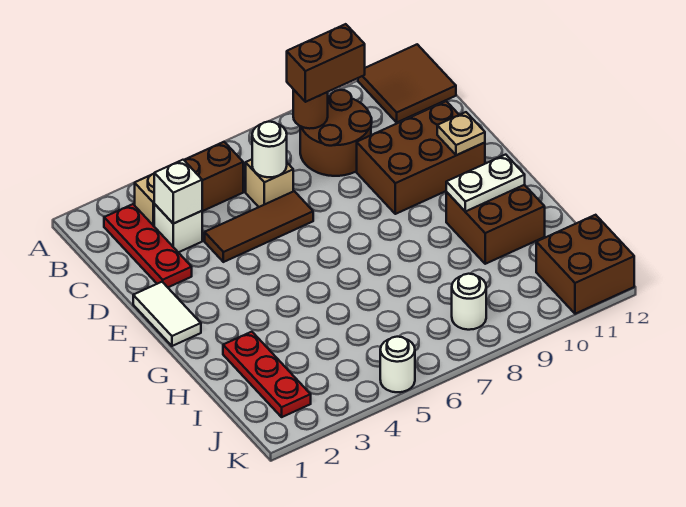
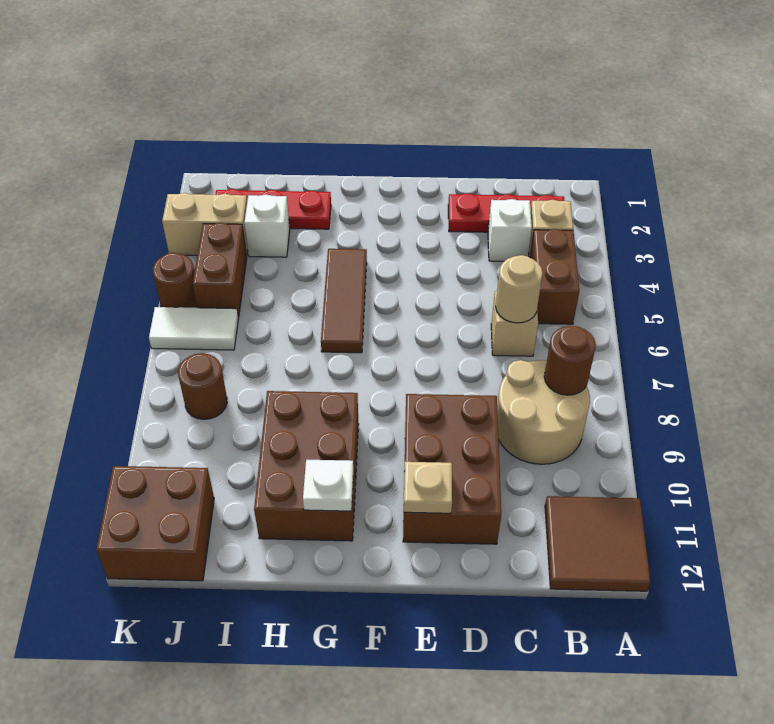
brown 2x2 round brick [300,90,372,176] -> tan 2x2 round brick [497,360,590,464]
brown 1x2 brick [287,24,365,102] -> brown 1x2 brick moved to [193,223,247,317]
white 1x1 brick [154,160,202,224] -> white 1x1 brick moved to [244,195,290,257]
white 1x1 round brick [252,122,287,177] -> tan 1x1 round brick [496,255,543,323]
brown 1x3 tile [205,191,313,262] -> brown 1x3 tile moved to [321,249,367,353]
white 1x2 tile [133,282,201,346] -> white 1x2 tile moved to [149,307,238,350]
brown 2x2 brick [446,185,545,264] -> brown 2x3 brick [254,391,359,541]
white 1x2 plate [446,155,525,212] -> white 1x1 plate [303,460,353,511]
none -> tan 1x2 brick [162,193,248,256]
white 1x1 round brick [452,274,486,330] -> brown 1x1 round brick [178,353,227,419]
white 1x1 round brick [380,337,415,392] -> brown 1x1 round brick [153,253,197,308]

